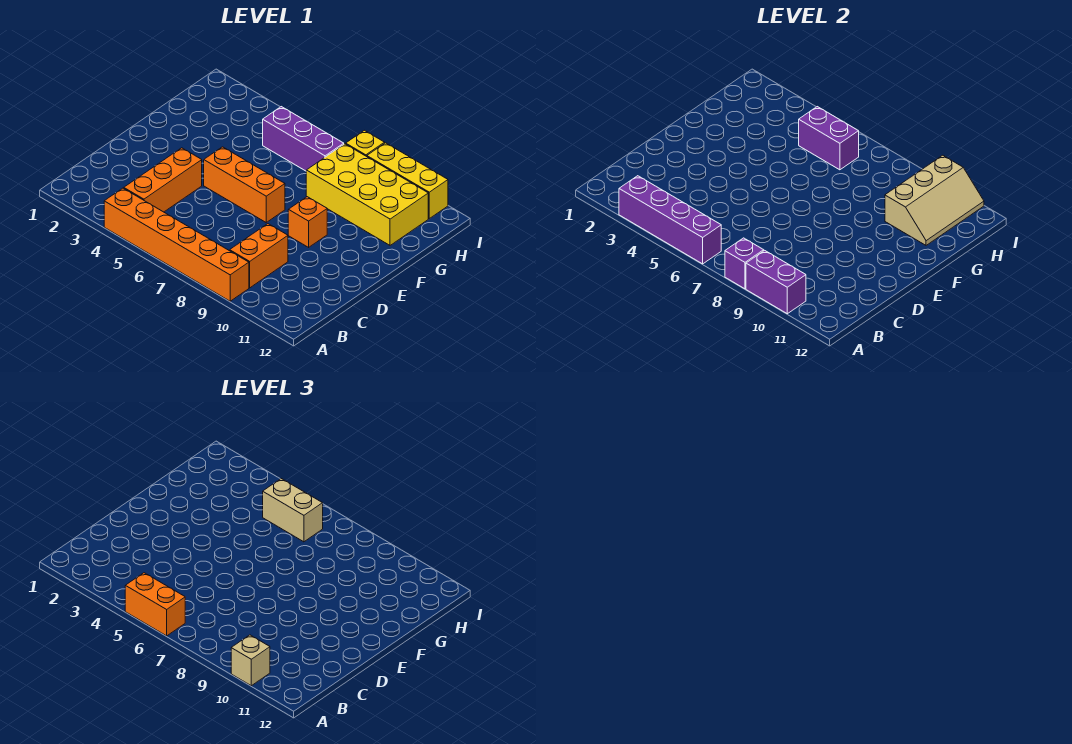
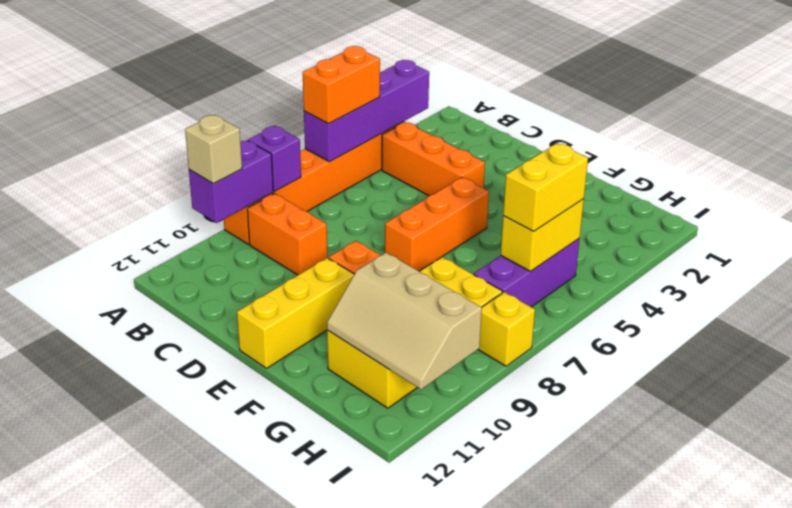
purple 1x2 brick [799,107,859,170] -> yellow 1x2 brick [501,199,584,271]
tan 1x2 brick [263,479,323,542] -> yellow 1x2 brick [503,143,588,231]
yellow 1x3 brick [367,143,448,218] -> yellow 1x3 brick moved to [237,258,354,368]

